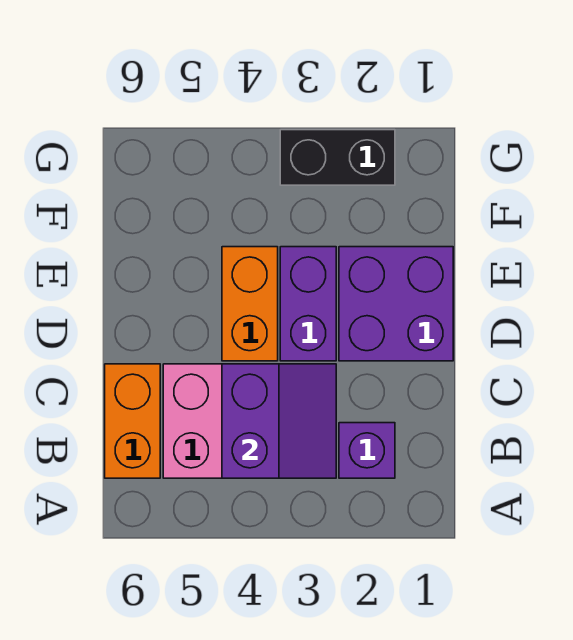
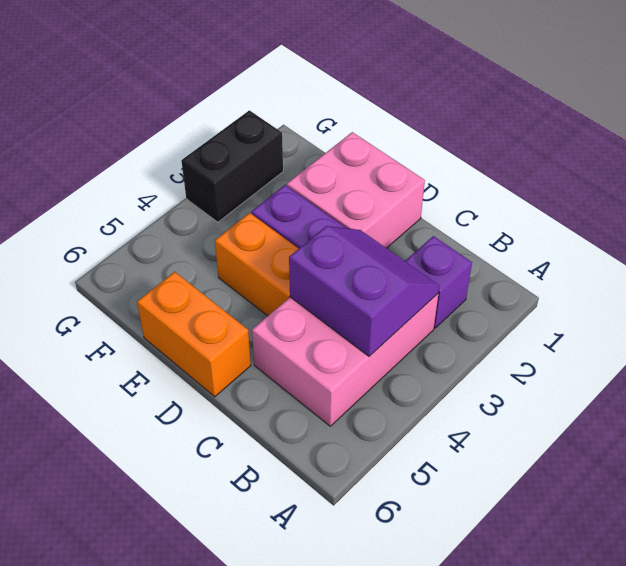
orange 1x2 brick [105,364,160,478] -> orange 1x2 brick moved to [137,272,251,397]
purple 2x2 brick [339,247,453,361] -> pink 2x2 brick [287,132,425,248]

